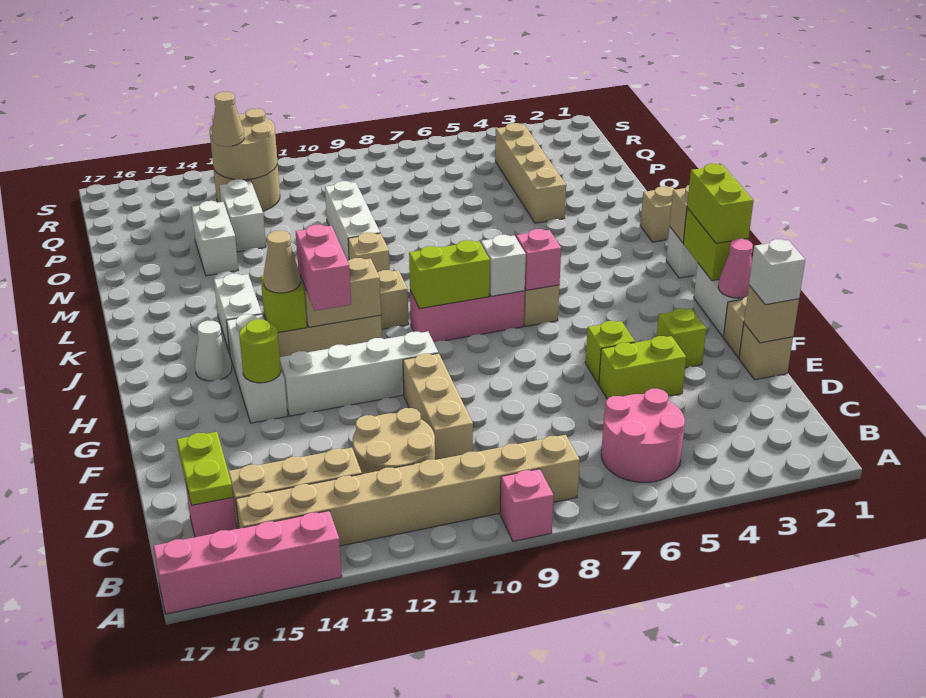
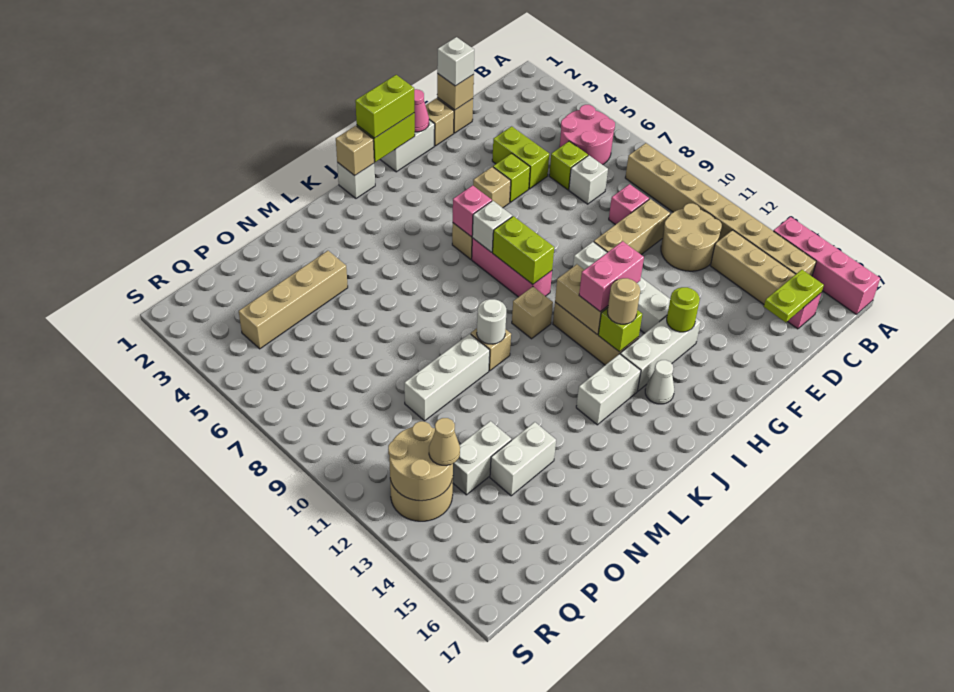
pink 1x1 brick [500,469,554,541] -> pink 1x1 brick moved to [609,184,649,225]
none -> white 1x1 brick [569,155,608,204]
lime 1x1 brick [656,308,706,368] -> lime 1x1 brick moved to [549,141,588,190]
tan 1x1 cone [263,231,301,293] -> tan 1x1 round brick [608,278,640,324]
tan 1x1 brick [640,186,675,242] -> tan 1x1 brick moved to [473,167,511,208]
none -> white 1x1 round brick [477,299,506,344]

